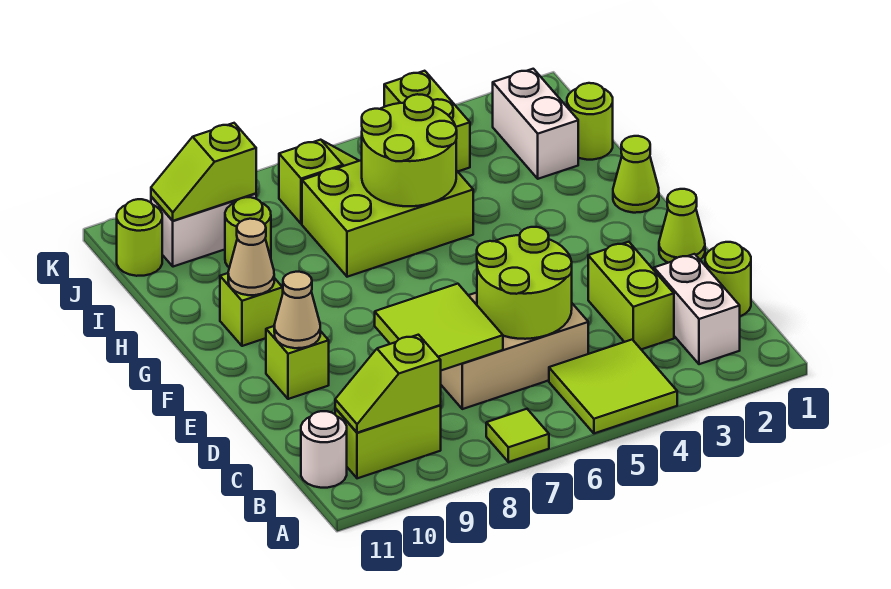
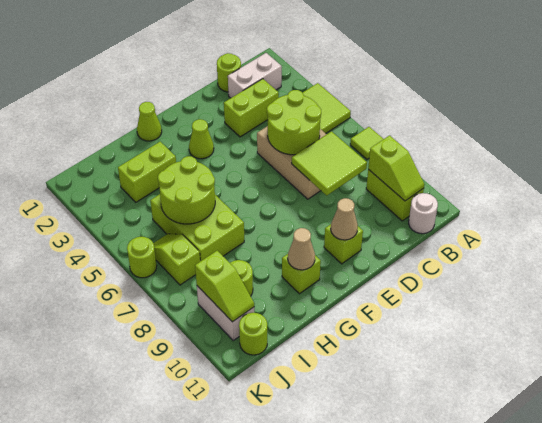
lime 1x1 cone [659,189,705,263] -> lime 1x1 cone moved to [189,119,214,159]
lime 1x1 round brick [567,83,613,160] -> lime 1x1 round brick moved to [127,237,157,278]
white 1x2 brick [493,69,578,179] -> none
lime 1x2 brick [384,71,470,171] -> lime 1x2 brick moved to [118,142,176,202]

